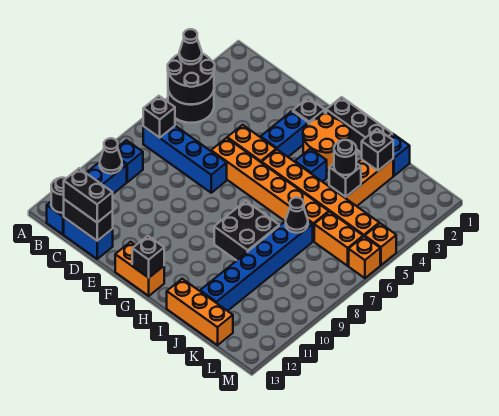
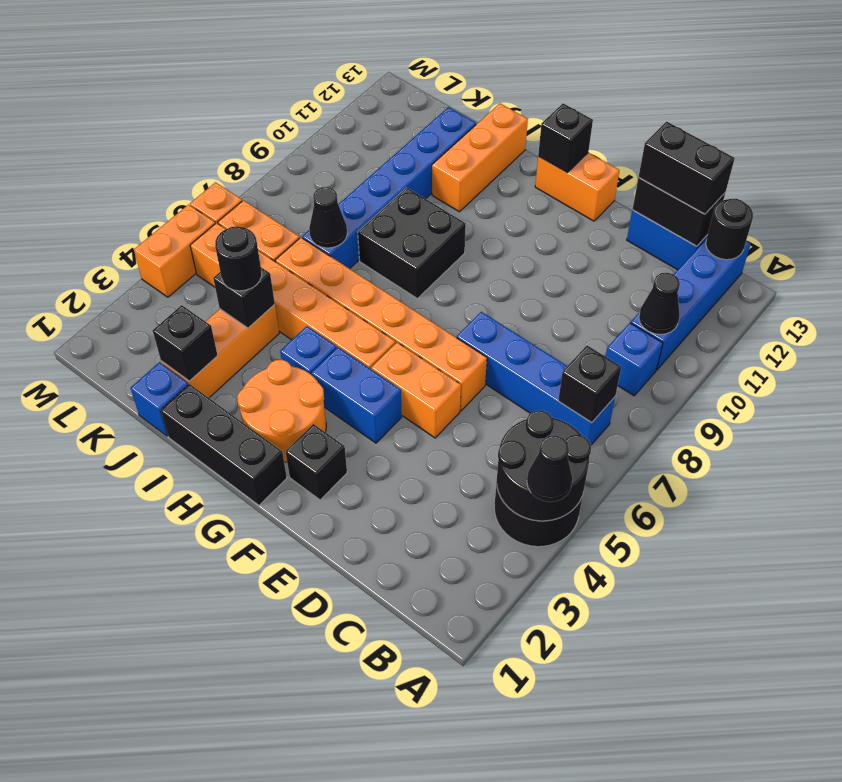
blue 1x2 brick [261,111,308,157] -> blue 1x2 brick turned to [312,347,402,443]
orange 1x3 brick [167,279,233,345] -> orange 1x3 brick turned to [432,103,528,212]
orange 1x1 brick [365,223,396,265] -> orange 1x2 brick [134,205,215,297]

